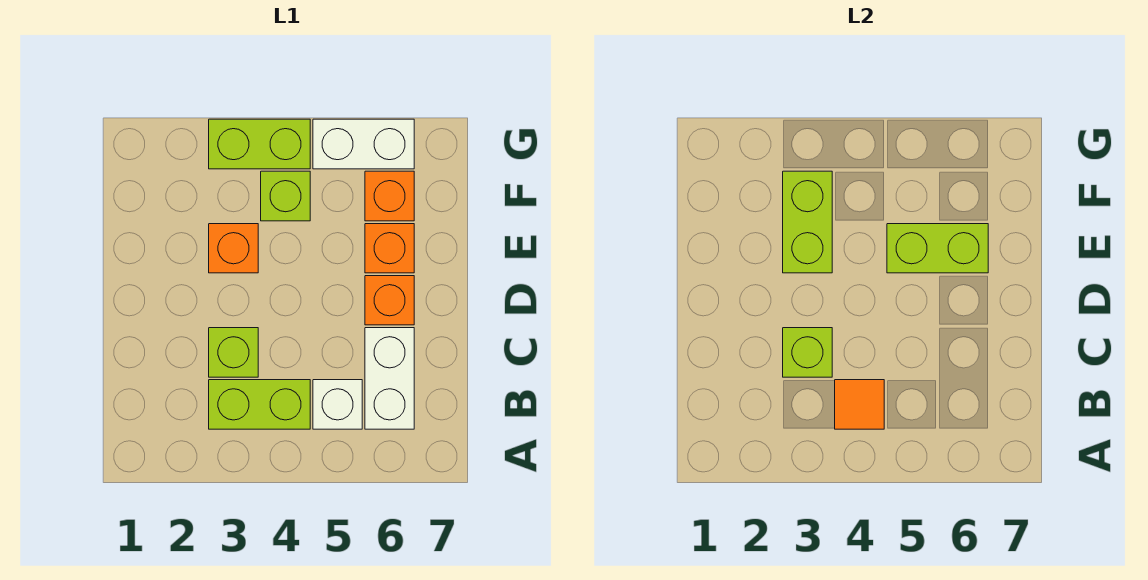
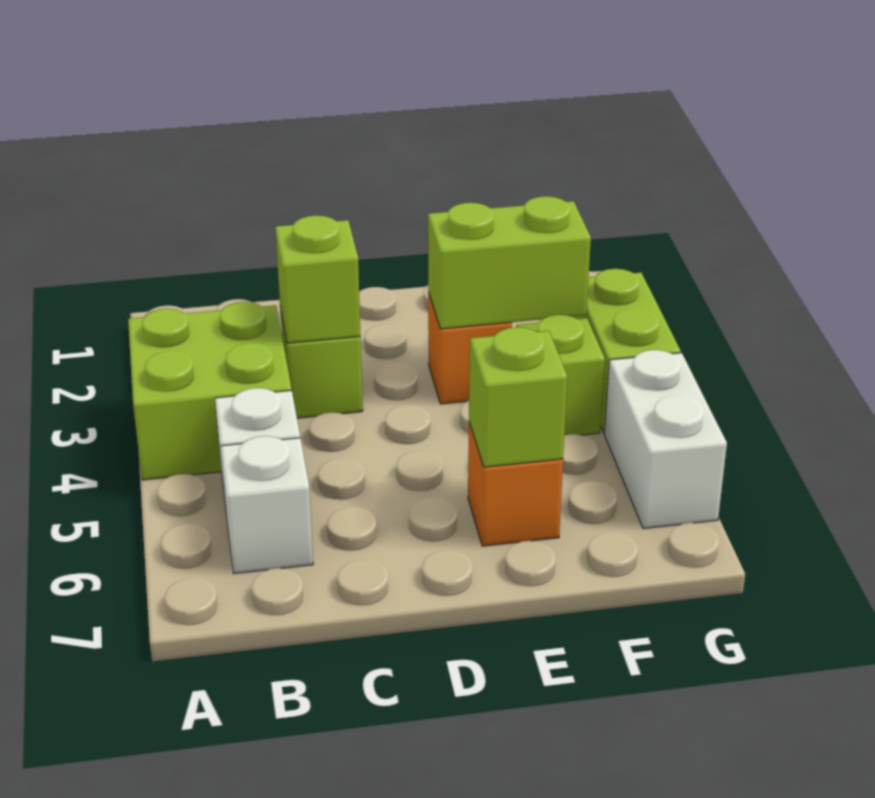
lime 1x2 brick [209,380,310,429] -> lime 2x2 brick [128,302,292,480]
orange 1x1 tile [835,380,884,429] -> none
white 1x2 brick [365,328,414,429] -> white 1x1 brick [221,436,313,573]
orange 1x1 brick [365,276,414,325] -> none
lime 1x2 brick [887,224,988,273] -> lime 1x1 brick [469,327,567,467]
orange 1x1 brick [365,171,414,221] -> none

